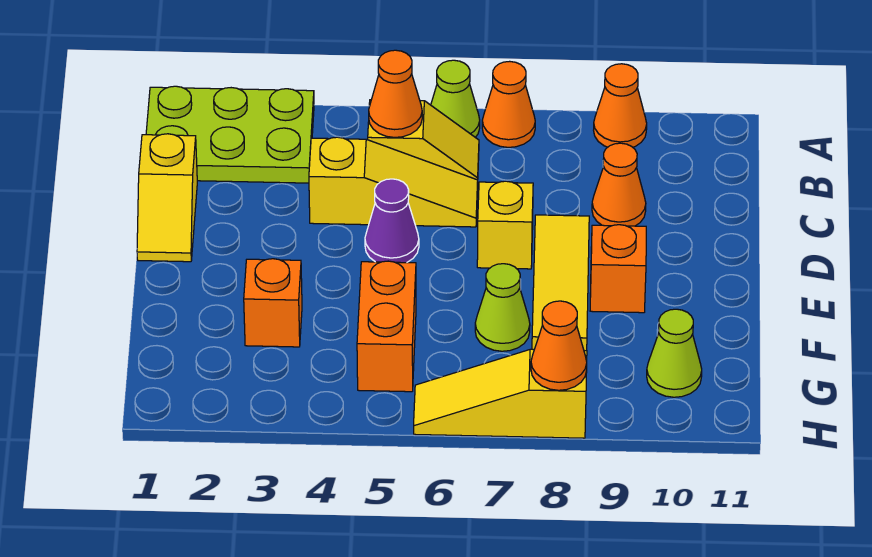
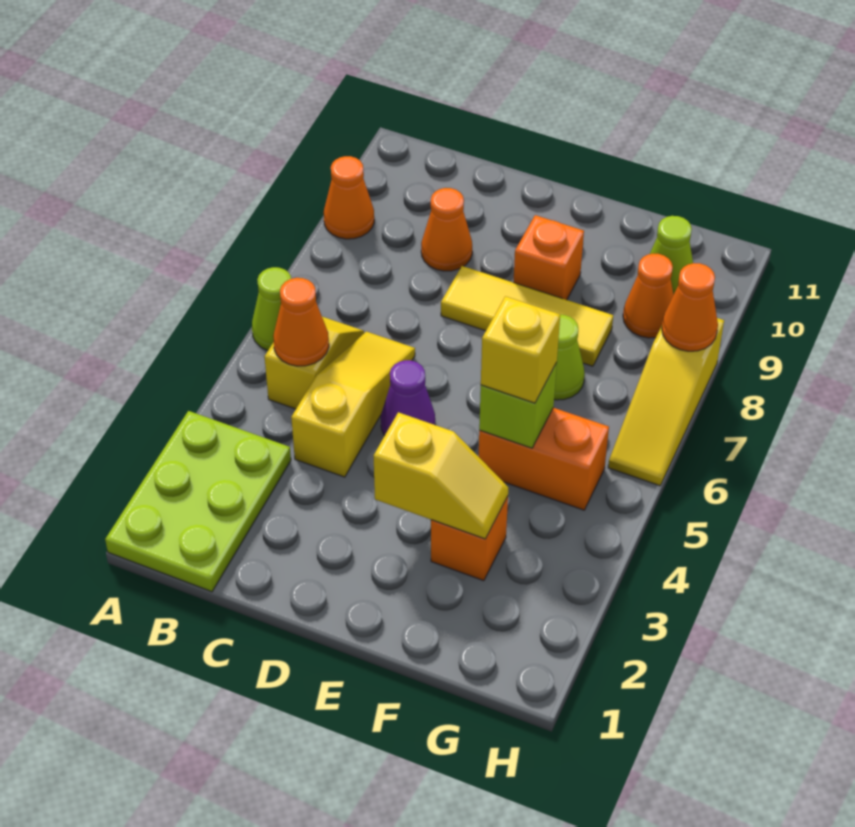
orange 1x1 cone [482,61,535,147] -> orange 1x1 cone moved to [623,254,673,338]
yellow 1x2 slope [137,134,197,262] -> yellow 1x2 slope moved to [374,412,508,539]
yellow 1x1 brick [477,181,533,269] -> yellow 1x1 brick moved to [481,296,560,403]
none -> lime 1x1 brick [479,363,557,448]

